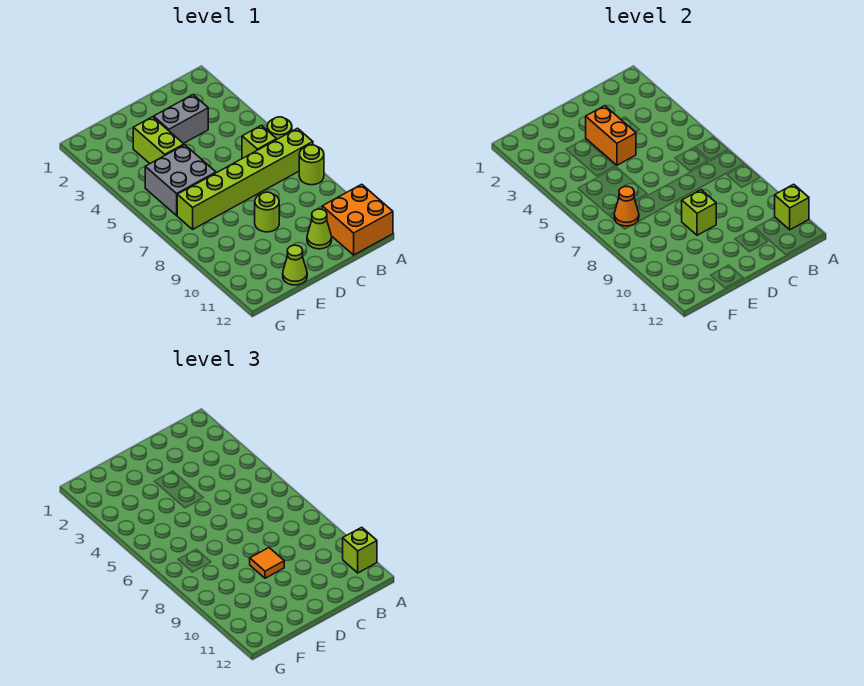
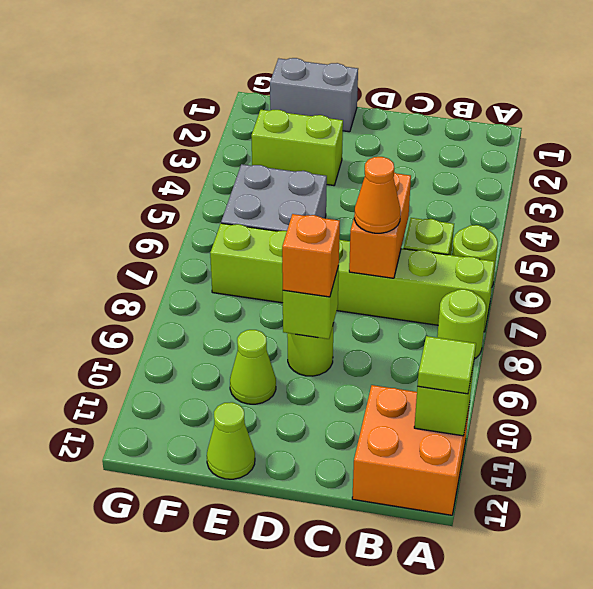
lime 1x1 brick [343,527,377,573] -> lime 1x1 tile [418,336,476,394]
grey 1x2 brick [154,95,208,144] -> grey 1x2 brick moved to [270,58,358,132]
lime 1x1 cone [307,209,332,249] -> lime 1x1 cone moved to [230,330,276,404]
orange 1x2 brick [586,106,636,165] -> orange 1x2 brick moved to [349,172,411,278]
orange 1x1 tile [250,548,284,578] -> orange 1x1 brick [282,214,340,297]
lime 1x2 brick [133,117,184,163] -> lime 1x2 brick turned to [251,110,343,185]
orange 1x1 cone [614,186,639,226] -> orange 1x1 cone moved to [354,157,400,233]

